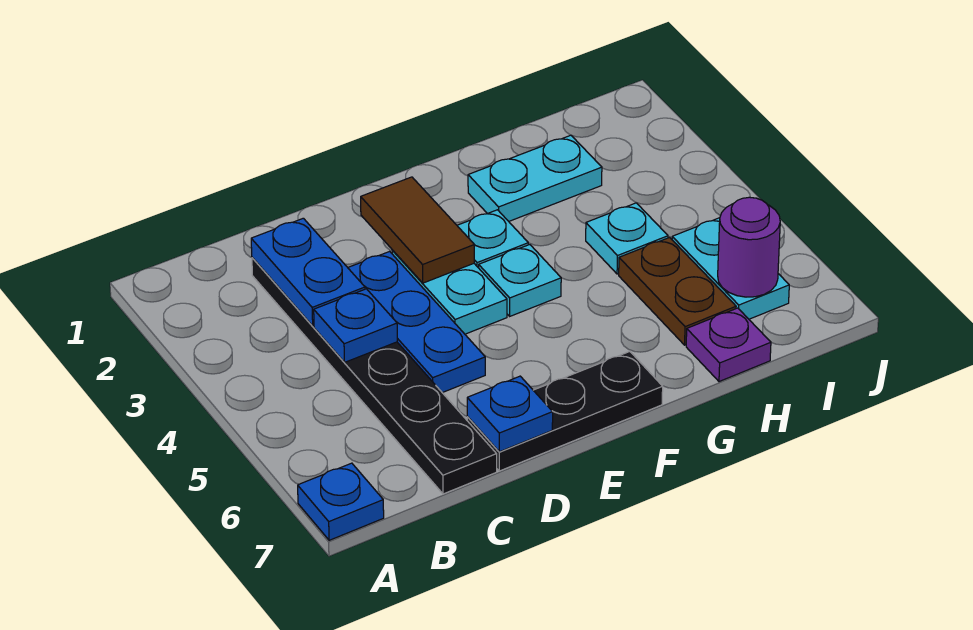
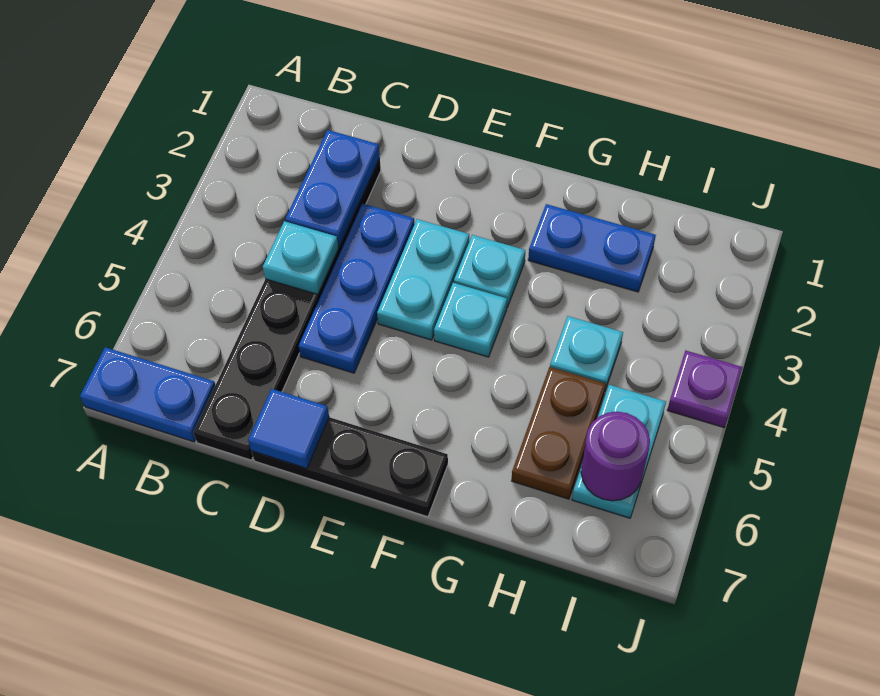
blue 1x1 plate [298,463,384,540] -> blue 1x2 plate [80,347,215,442]
blue 1x1 plate [314,289,397,362] -> cyan 1x1 plate [263,221,339,295]
blue 1x1 plate [467,376,553,452] -> blue 1x1 tile [248,389,329,468]
brown 1x2 tile [361,177,474,283] -> none
cyan 1x2 plate [468,135,602,221] -> blue 1x2 plate [528,204,656,292]
purple 1x1 plate [686,308,771,382] -> purple 1x1 plate moved to [667,351,742,427]

